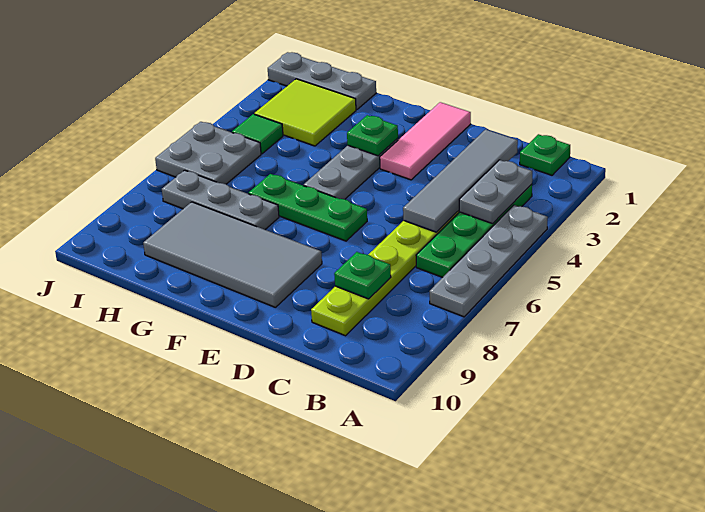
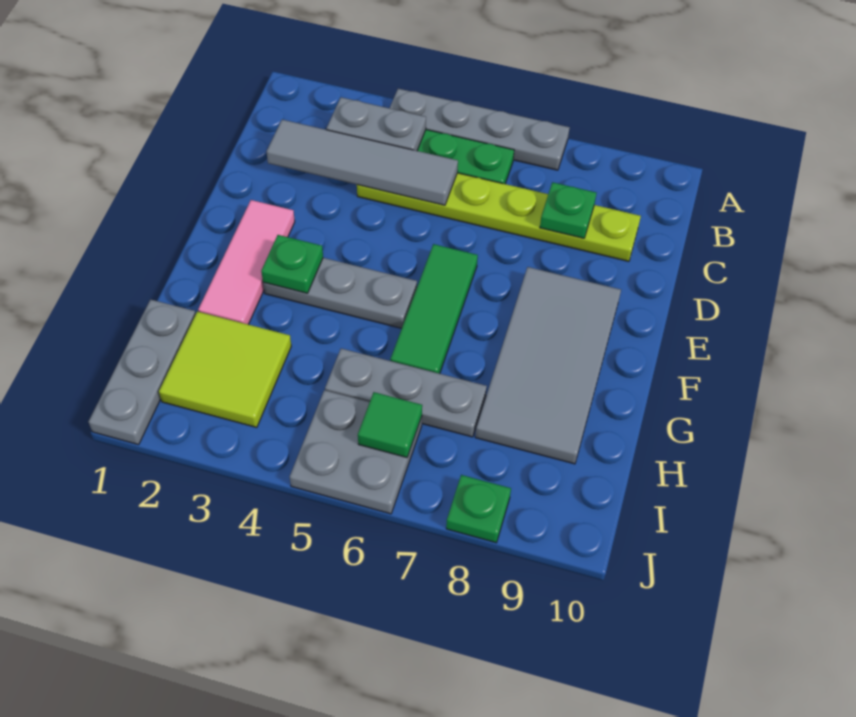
green 1x1 plate [520,134,570,175] -> green 1x1 plate moved to [446,475,511,543]
pink 1x3 tile [380,102,471,180] -> pink 1x3 tile turned to [198,200,295,325]
green 1x3 plate [249,174,367,241] -> green 1x3 tile [390,244,478,374]
grey 1x3 plate [162,170,279,230] -> grey 1x3 plate turned to [325,348,487,437]
green 1x1 tile [232,114,283,154] -> green 1x1 tile moved to [358,392,422,457]

